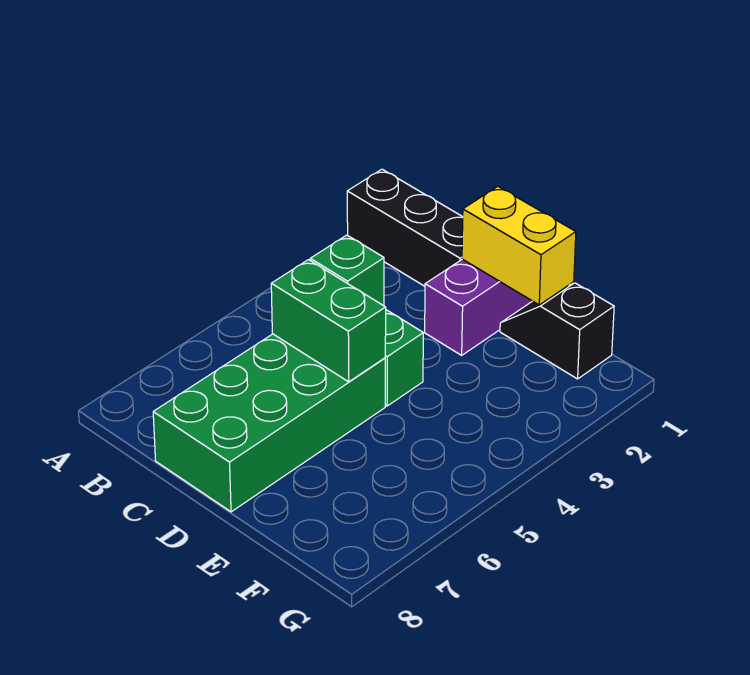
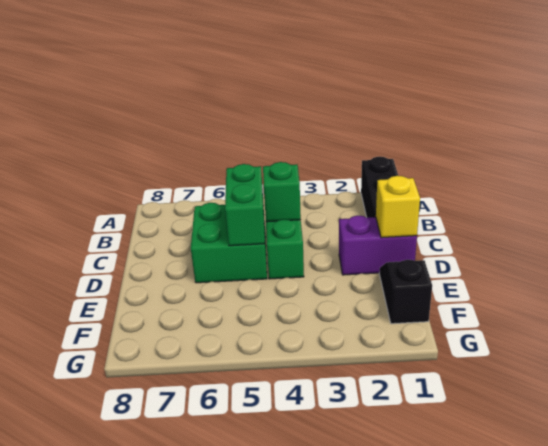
green 2x4 brick [153,334,385,512] -> green 2x2 brick [191,203,267,283]
yellow 1x2 brick [462,186,576,305] -> yellow 1x1 brick [376,176,420,238]

